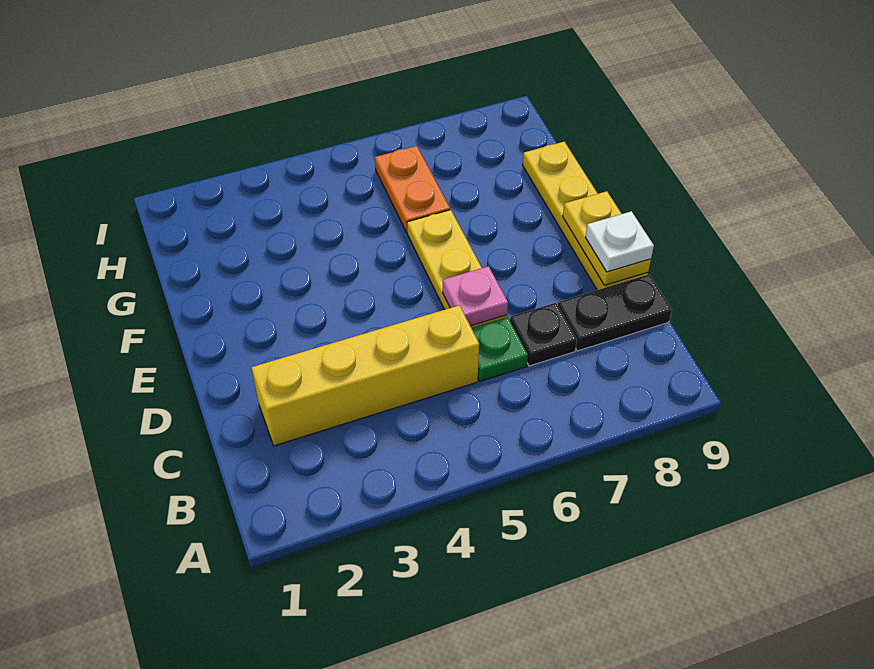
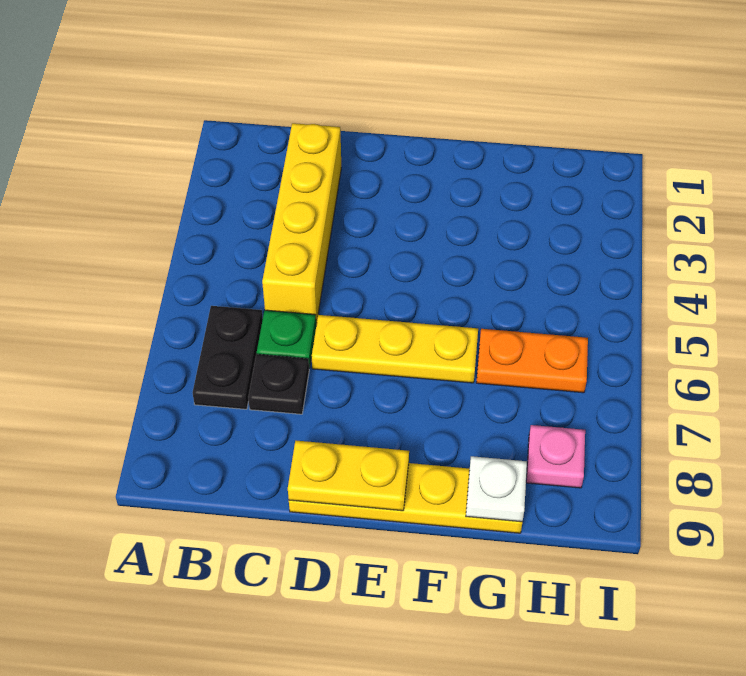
black 1x2 plate [558,275,672,351] -> black 1x2 plate moved to [193,306,263,409]
pink 1x1 plate [443,266,508,326] -> pink 1x1 plate moved to [526,425,585,488]
white 1x1 plate [585,211,654,272] -> white 1x1 plate moved to [466,456,527,522]

